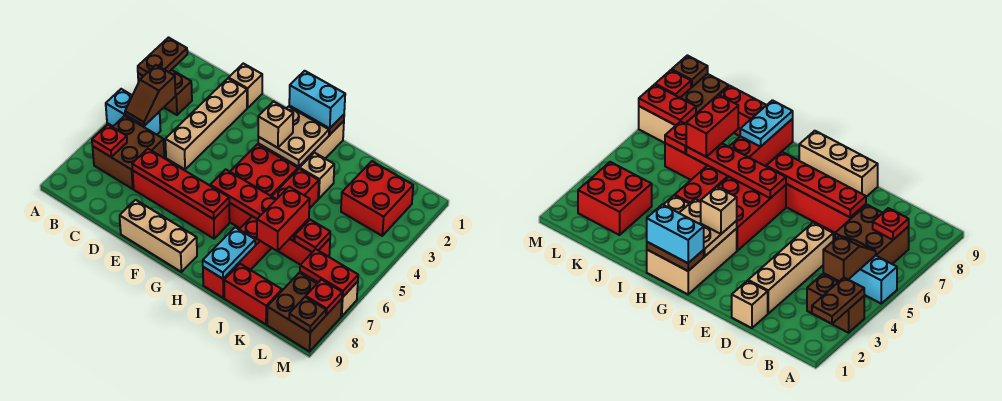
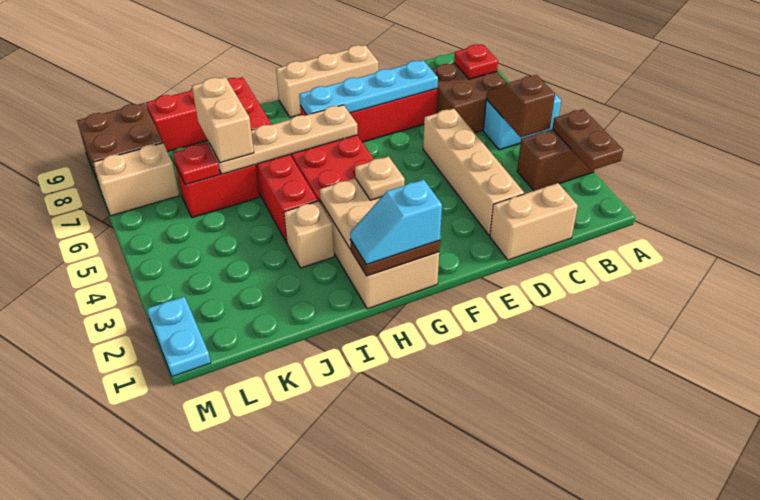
tan 1x1 brick [229,63,262,108] -> tan 1x2 brick [490,183,578,260]
red 1x4 plate [132,149,229,219] -> cyan 1x4 plate [299,60,438,115]
cyan 1x2 brick [289,71,345,128] -> cyan 1x2 slope [350,180,442,265]
tan 1x1 brick [258,102,293,148] -> tan 1x1 plate [355,156,405,200]
red 1x4 plate [210,169,309,241] -> tan 1x4 plate [209,105,358,174]
cyan 1x2 plate [203,227,255,279] -> cyan 1x2 plate moved to [147,296,211,377]
red 1x2 brick [257,187,310,251] -> tan 1x2 brick [192,77,254,163]
red 2x2 brick [341,161,413,236] -> none
red 1x2 plate [300,249,358,297] -> none
red 1x1 plate [306,279,342,315] -> none
brown 1x1 plate [289,297,326,332] -> none

